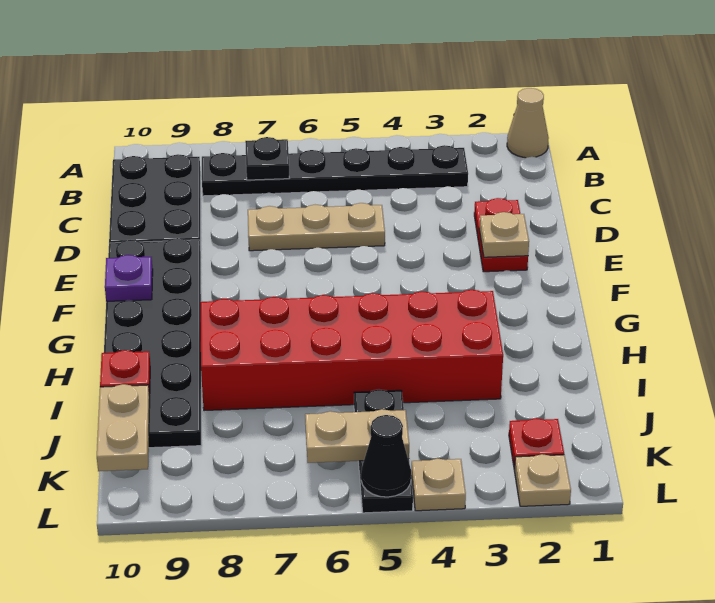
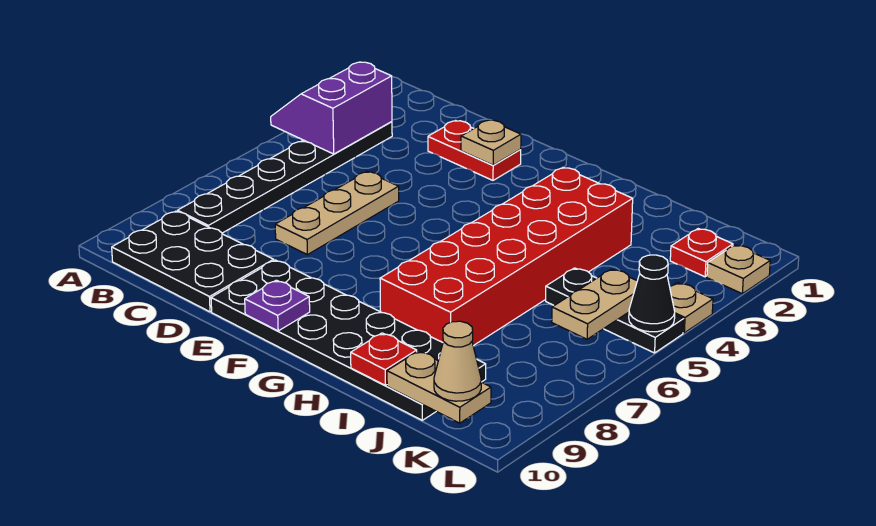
tan 1x1 cone [507,88,549,158] -> tan 1x1 cone moved to [434,321,481,401]
none -> purple 2x2 slope [271,62,392,154]
black 1x1 plate [245,137,289,180] -> none

